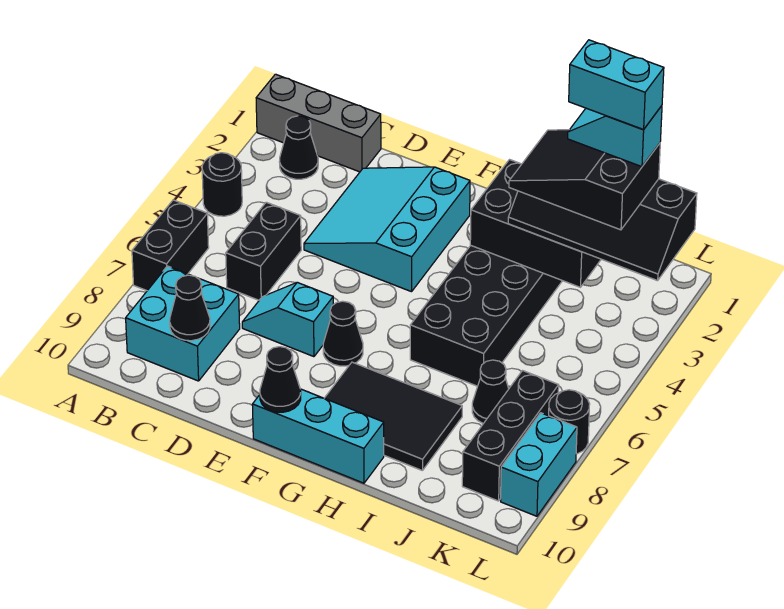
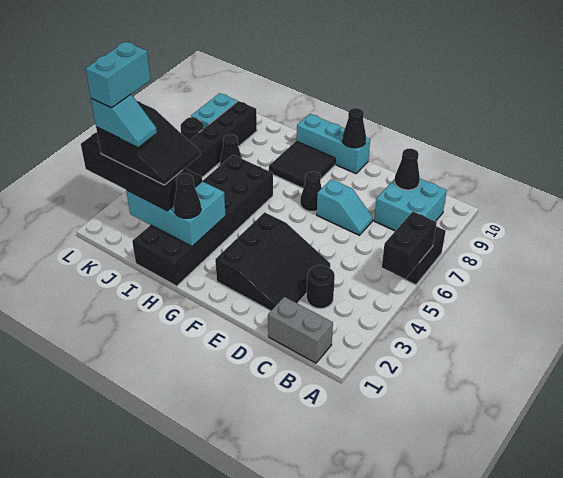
grey 1x3 brick [256,74,381,172] -> grey 1x2 brick [268,297,333,363]
black 1x1 round brick [202,153,242,216] -> black 1x1 round brick moved to [307,265,335,309]
black 1x1 cone [279,116,318,179] -> black 1x1 cone moved to [174,173,201,218]
black 1x2 brick [226,202,301,300] -> black 1x2 brick moved to [382,212,437,279]
cyan 3x3 slope [304,167,470,292] -> black 3x3 slope [215,212,330,311]
black 2x3 tile [324,362,462,471] -> black 2x2 tile [269,141,335,188]
black 2x3 brick [470,160,601,287] -> cyan 2x3 brick [126,181,226,246]
cyan 1x2 brick [569,40,664,129] -> cyan 1x2 brick turned to [85,42,150,108]
black 1x3 brick [462,371,559,501] -> black 1x4 brick [185,101,257,177]

